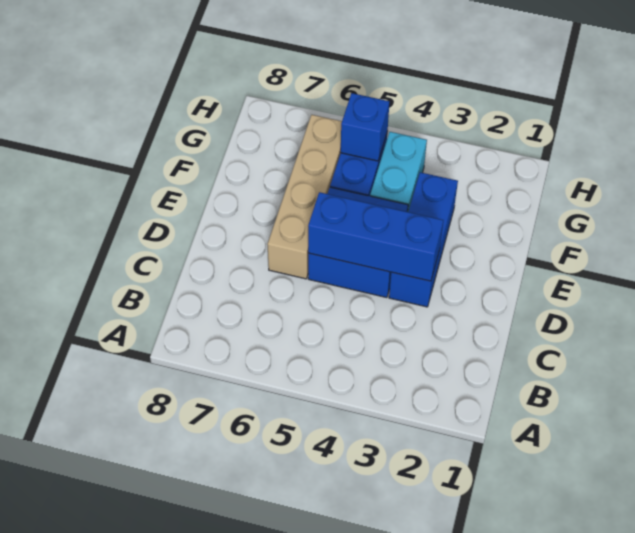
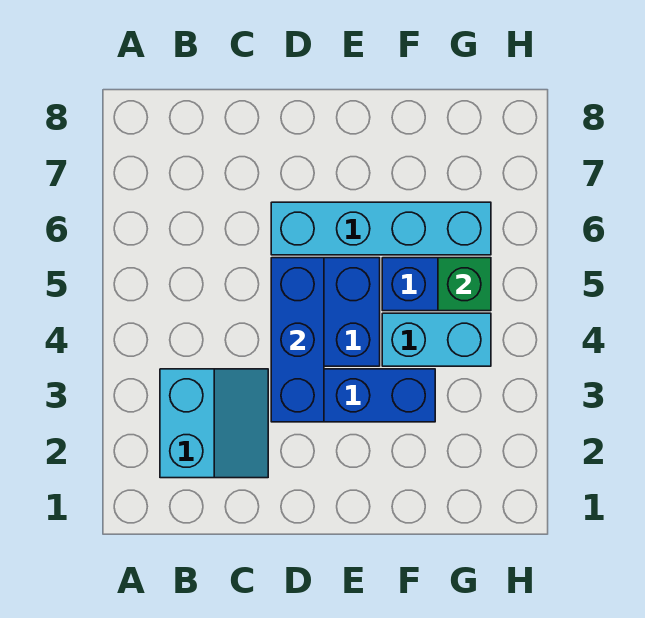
none -> cyan 2x2 slope [160,369,268,478]
tan 1x4 brick [267,115,342,279] -> cyan 1x4 brick [271,202,491,255]
blue 1x1 brick [341,93,390,161] -> green 1x1 brick [438,258,491,311]

